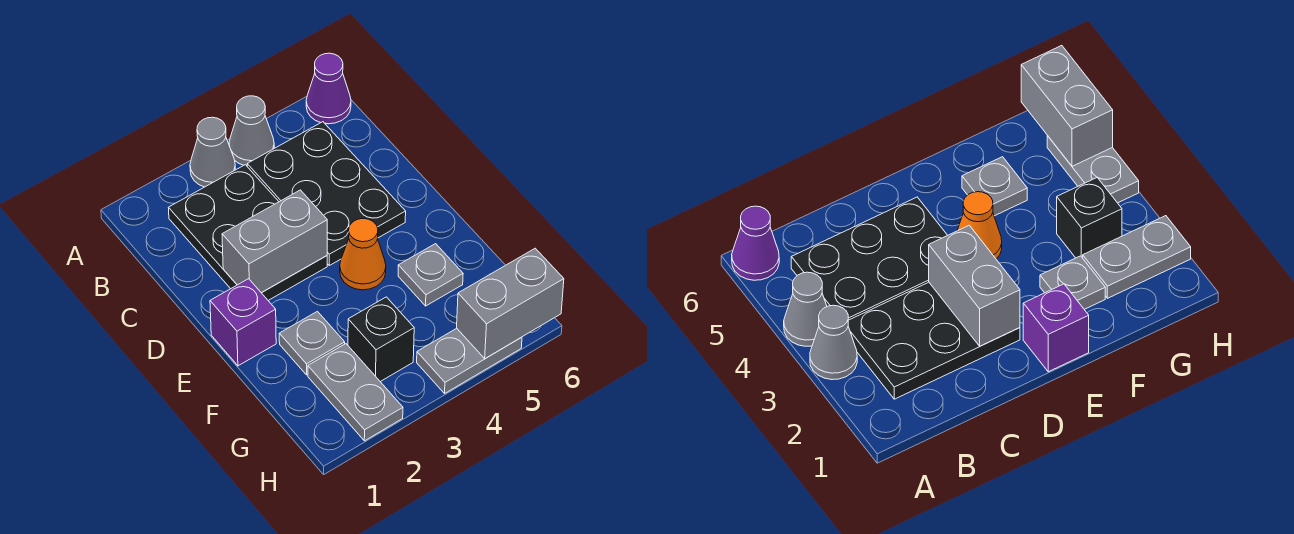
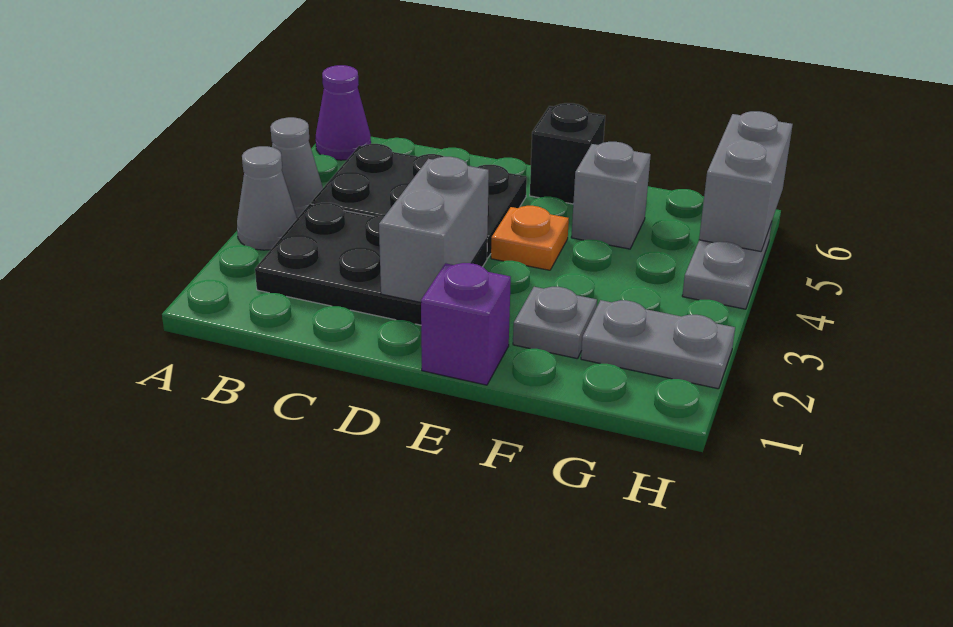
orange 1x1 cone [340,219,386,290] -> orange 1x1 plate [491,206,569,270]
grey 1x1 plate [398,244,463,306] -> grey 1x1 brick [571,142,651,249]
black 1x1 brick [348,297,414,382] -> black 1x1 brick moved to [530,103,605,204]

